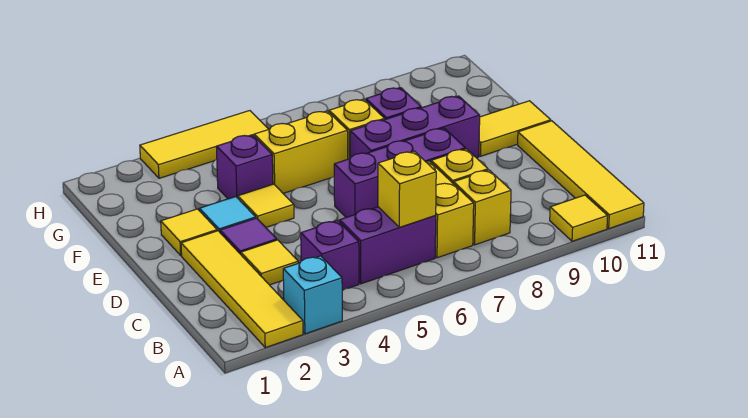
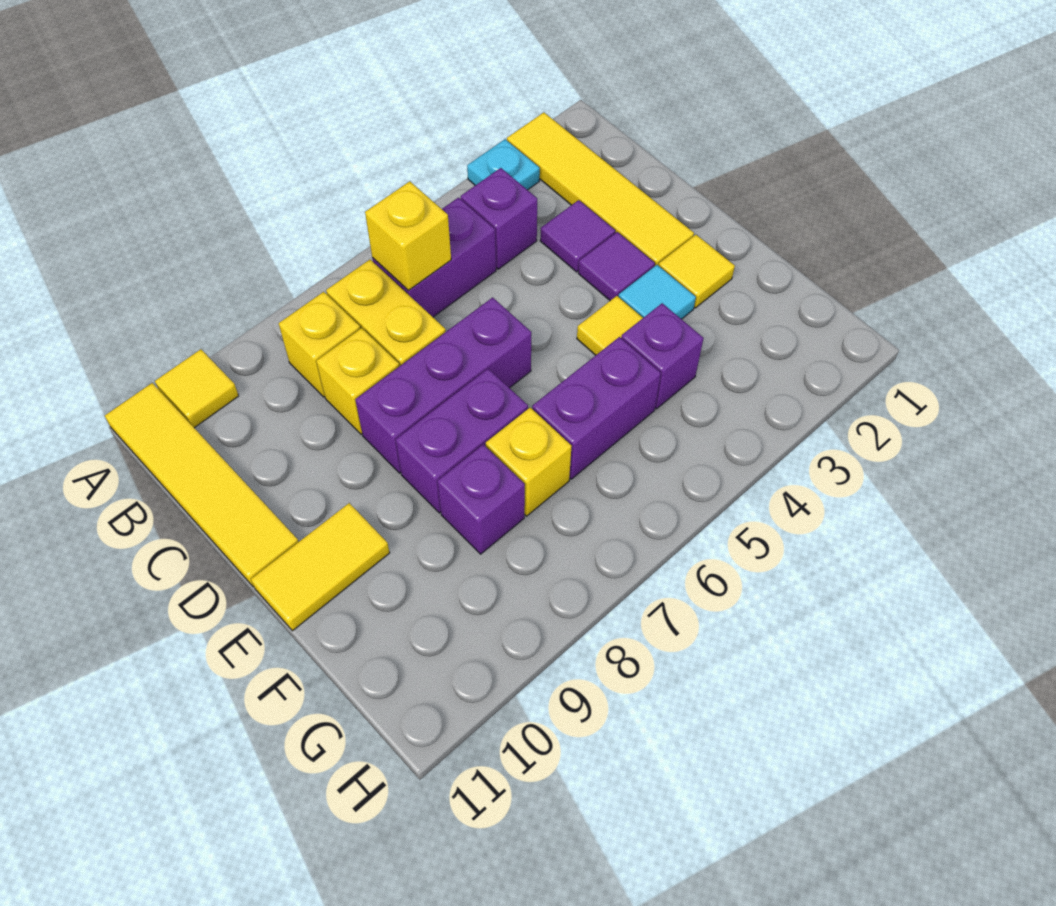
cyan 1x1 brick [283,256,342,334] -> cyan 1x1 plate [467,139,540,190]
yellow 1x1 tile [241,240,298,285] -> purple 1x1 tile [540,200,615,272]
purple 1x3 brick [350,96,480,158] -> purple 1x2 brick [396,369,528,513]
yellow 1x2 brick [254,111,348,193] -> purple 1x2 brick [532,337,661,479]
yellow 1x3 tile [140,111,269,178] -> none

